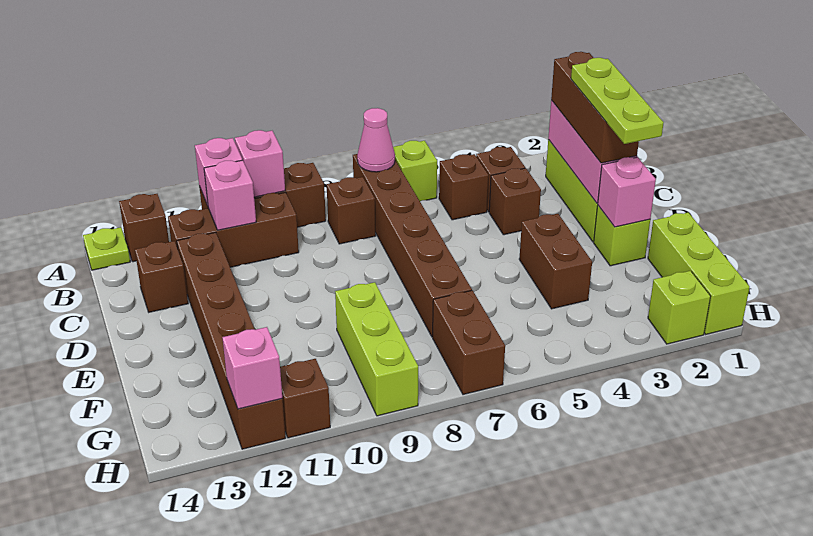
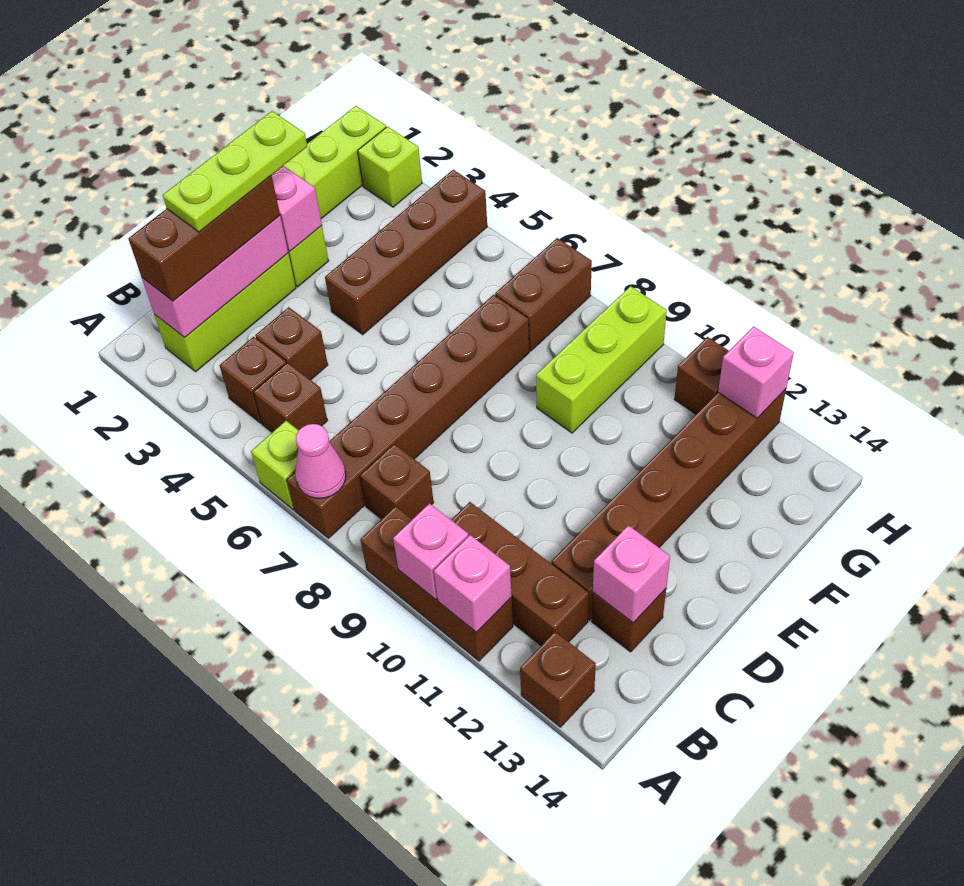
lime 1x1 plate [83,227,130,270] -> none
pink 1x1 brick [204,160,256,230] -> pink 1x1 brick moved to [593,526,670,623]
brown 1x2 brick [519,214,592,309] -> brown 1x4 brick [325,170,487,335]

